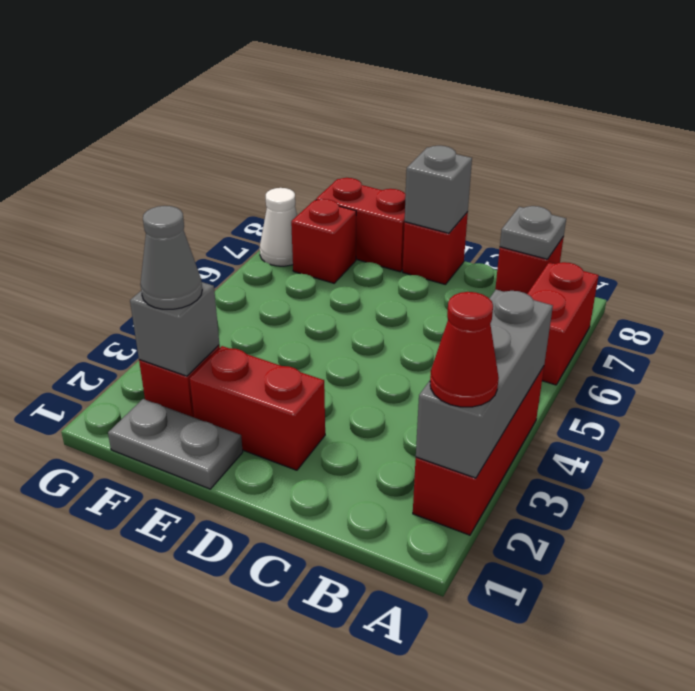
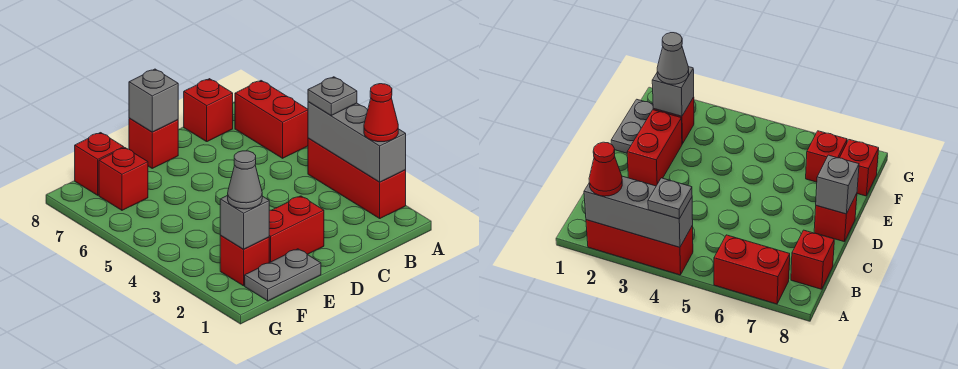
grey 1x1 plate [500,206,566,259] -> grey 1x1 plate moved to [308,77,357,115]
red 1x2 brick [316,178,406,272] -> red 1x1 brick [75,133,124,195]
white 1x1 cone [260,188,297,266] -> none

